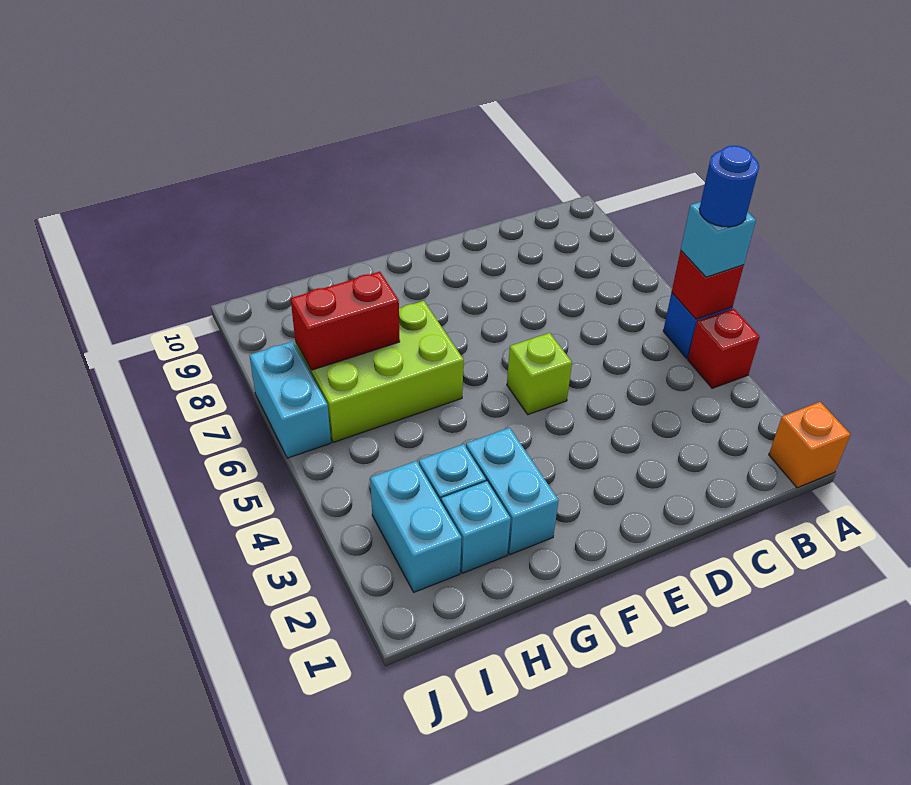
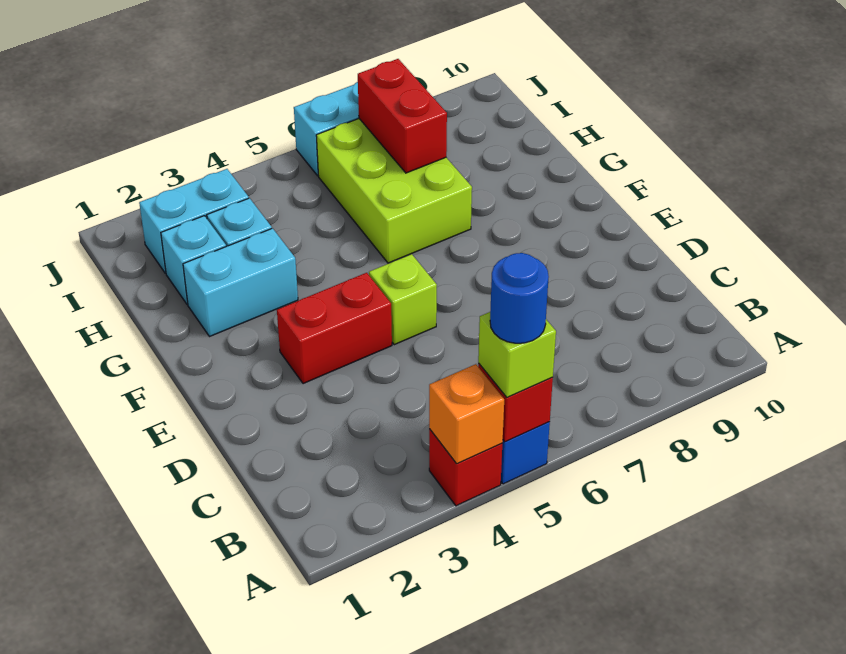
orange 1x1 brick [769,402,851,488] -> orange 1x1 brick moved to [429,364,504,464]
cyan 1x1 brick [681,202,756,277] -> lime 1x1 brick [478,312,556,397]
none -> red 1x2 brick [277,273,392,384]

